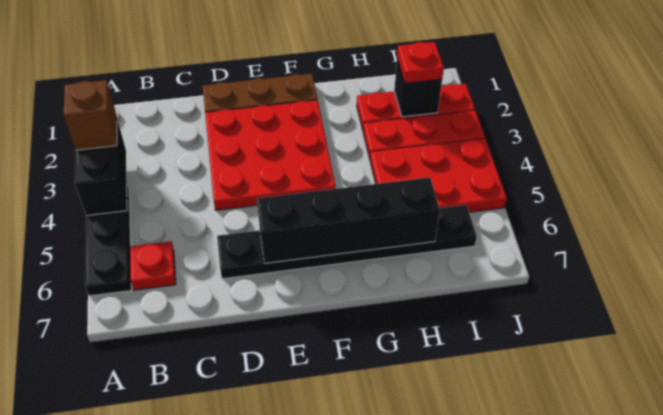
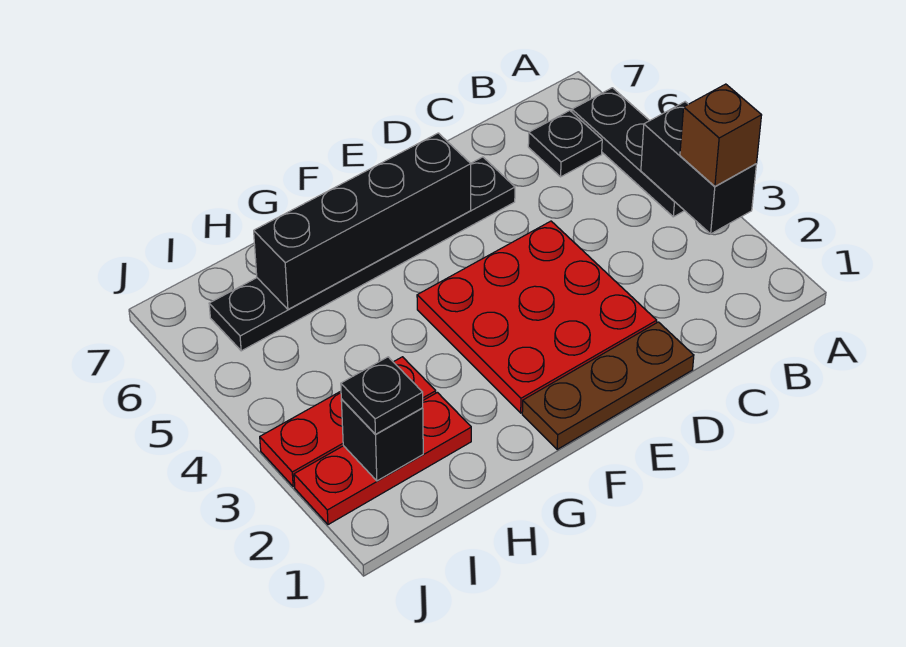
red 1x1 plate [130,241,176,290] -> black 1x1 plate [528,111,602,177]
red 2x3 plate [370,139,507,212] -> none
red 1x1 plate [397,42,444,83] -> black 1x1 plate [341,357,423,434]

